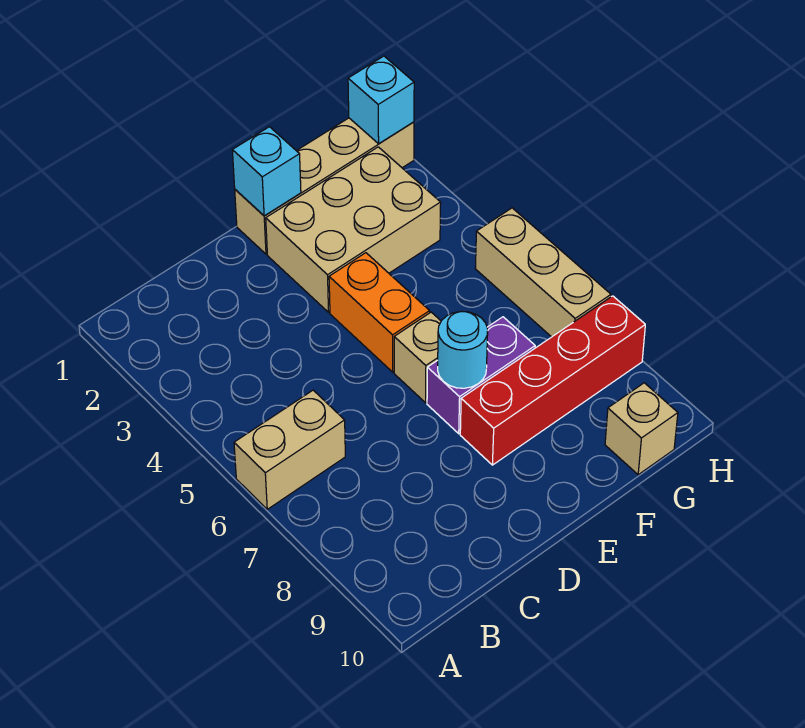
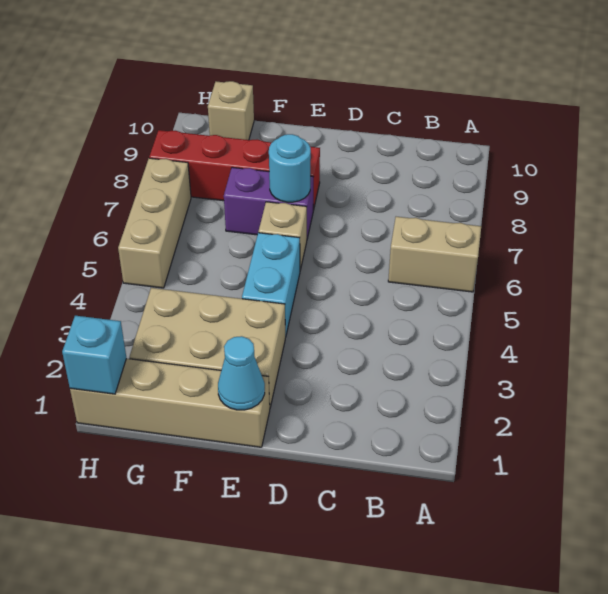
cyan 1x1 brick [232,127,301,216] -> cyan 1x1 cone [218,336,265,410]
orange 1x2 brick [329,253,430,372] -> cyan 1x2 brick [242,233,300,337]

